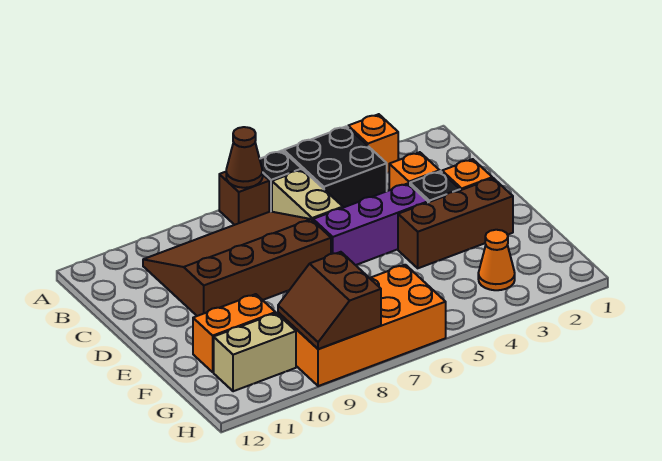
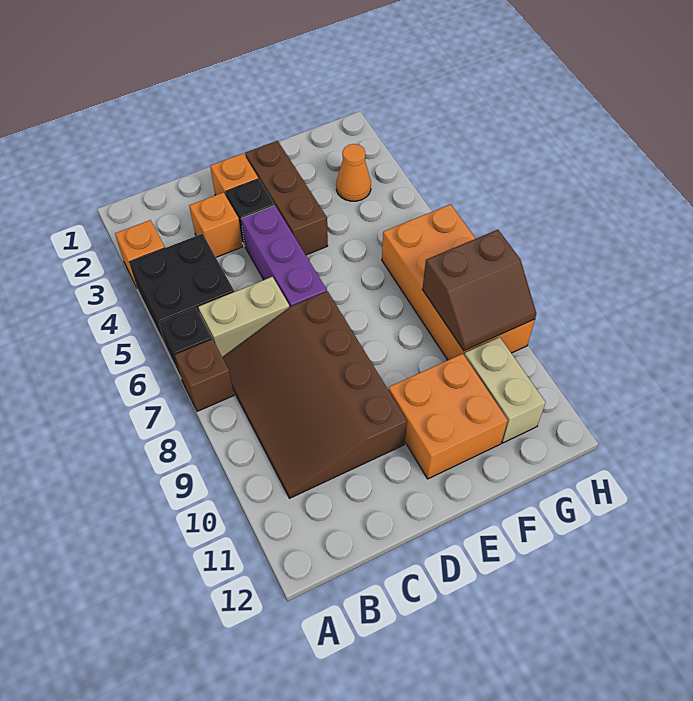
brown 1x1 cone [226,127,263,188] -> none
orange 1x2 brick [193,294,276,372] -> orange 2x2 brick [389,354,508,479]

